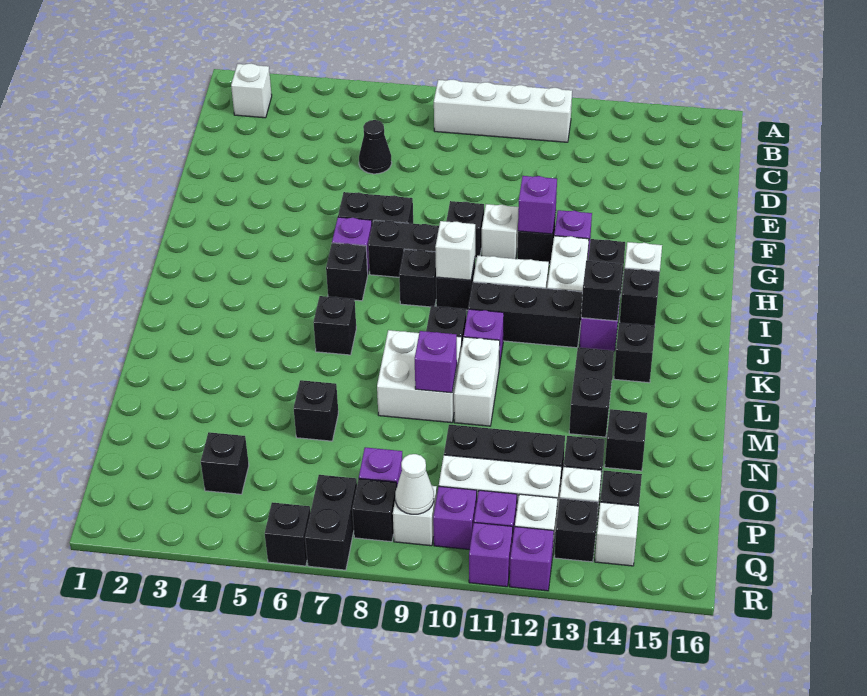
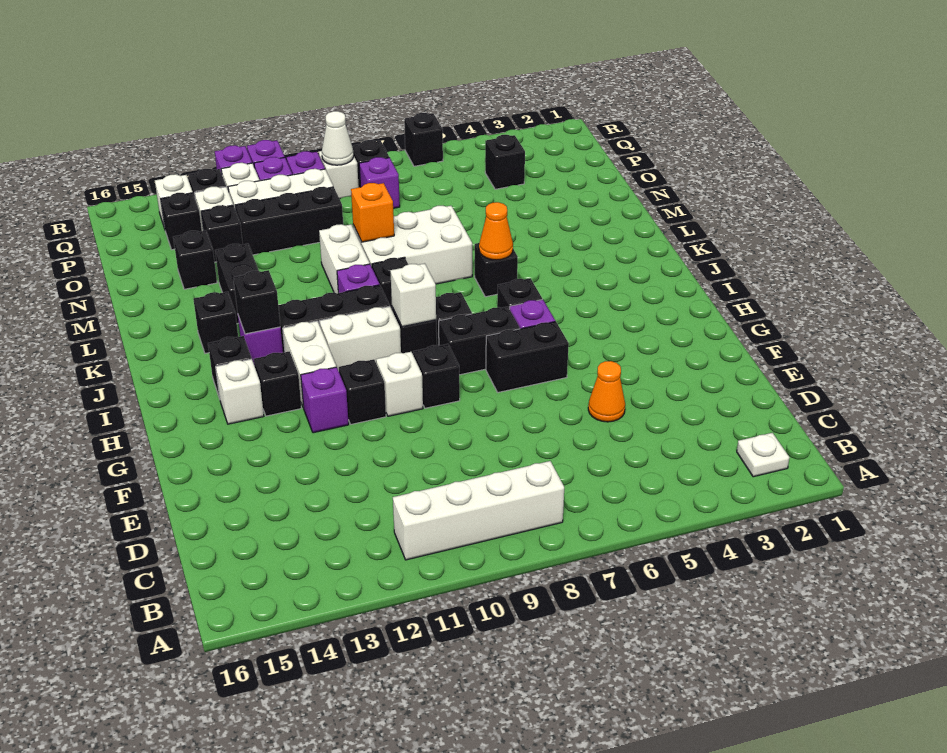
white 1x1 brick [231,64,272,118] -> white 1x1 plate [737,433,789,477]
black 1x1 cone [359,120,392,174] -> none
none -> orange 1x1 cone [588,361,625,422]
purple 1x1 brick [518,176,557,234] -> none
none -> orange 1x1 cone [479,202,513,260]
white 2x2 brick [377,330,462,423] -> white 2x3 brick [353,206,472,284]
purple 1x1 brick [415,331,457,393] -> orange 1x1 brick [351,183,394,242]
black 1x1 brick [294,380,338,441] -> none
black 1x2 brick [305,475,357,570] -> none

